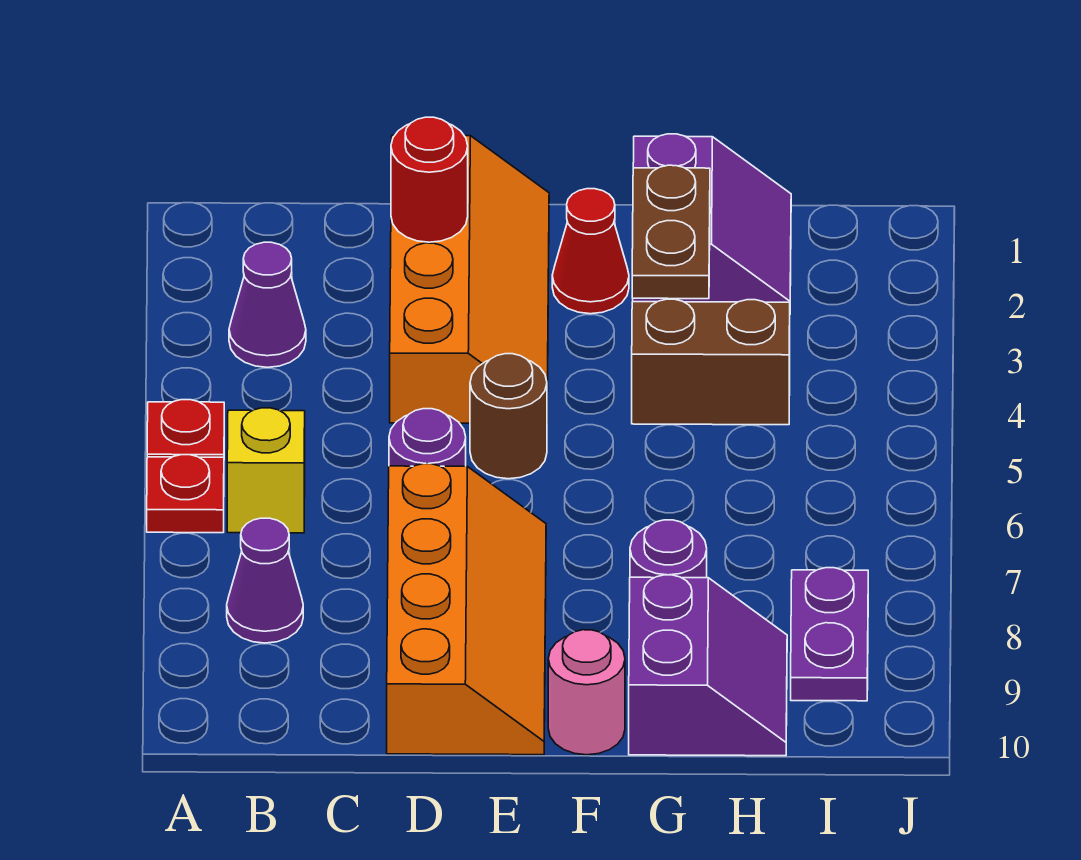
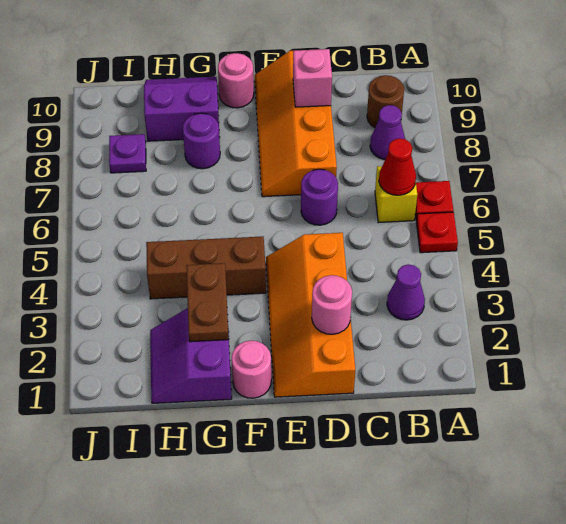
red 1x1 round brick [391,117,468,242] -> pink 1x1 round brick [312,275,352,334]
none -> pink 1x1 brick [293,49,332,107]
brown 1x1 round brick [470,354,547,479] -> brown 1x1 round brick moved to [367,75,404,128]
none -> pink 1x1 round brick [232,341,271,398]
red 1x1 cone [552,189,629,314] -> red 1x1 cone moved to [379,138,416,195]
brown 1x2 brick [632,299,790,425] -> brown 1x3 brick [146,236,266,299]
purple 2x2 slope [629,575,787,756] -> purple 2x2 slope turned to [144,77,220,141]
purple 1x2 plate [791,568,868,701] -> purple 1x1 plate [109,134,146,173]

